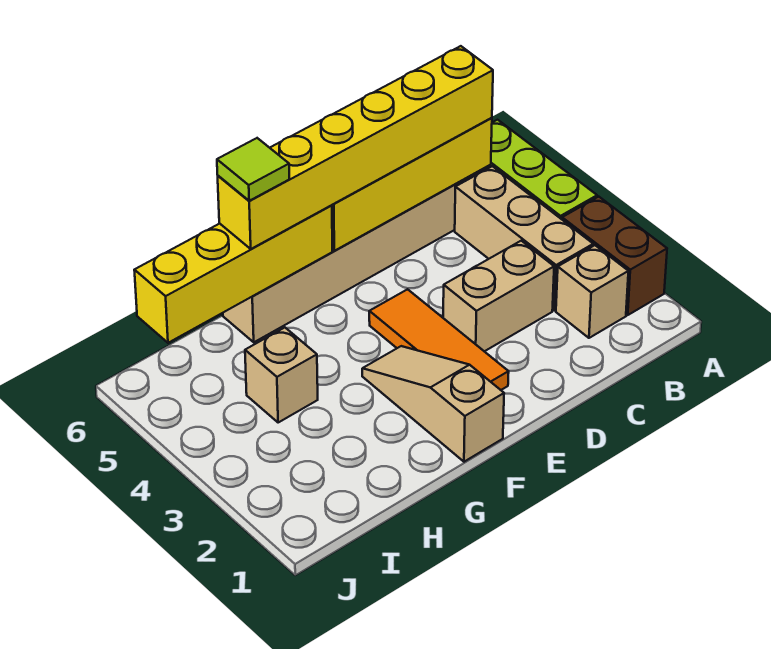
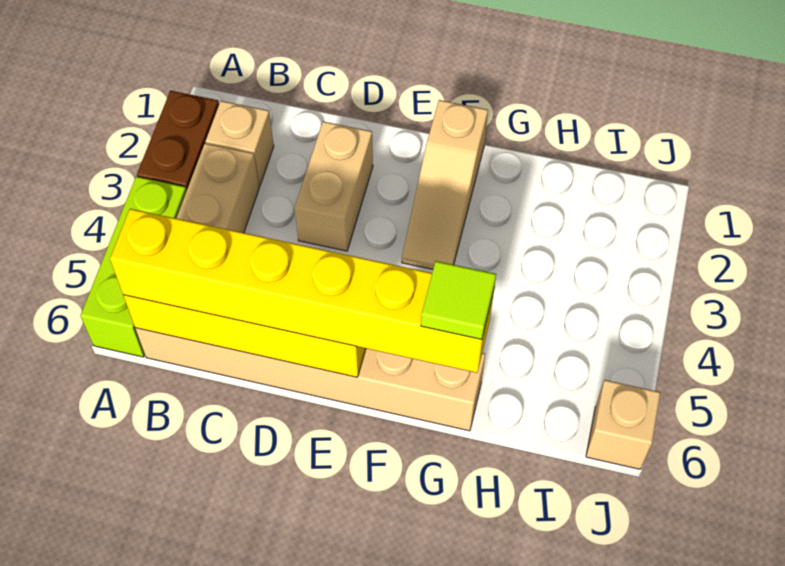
tan 1x2 brick [443,241,554,351] -> tan 1x2 brick turned to [295,122,373,251]
orange 1x3 tile [369,289,509,390] -> none
yellow 1x4 brick [134,205,332,343] -> none
tan 1x1 brick [245,328,318,423] -> tan 1x1 brick moved to [586,380,660,469]

